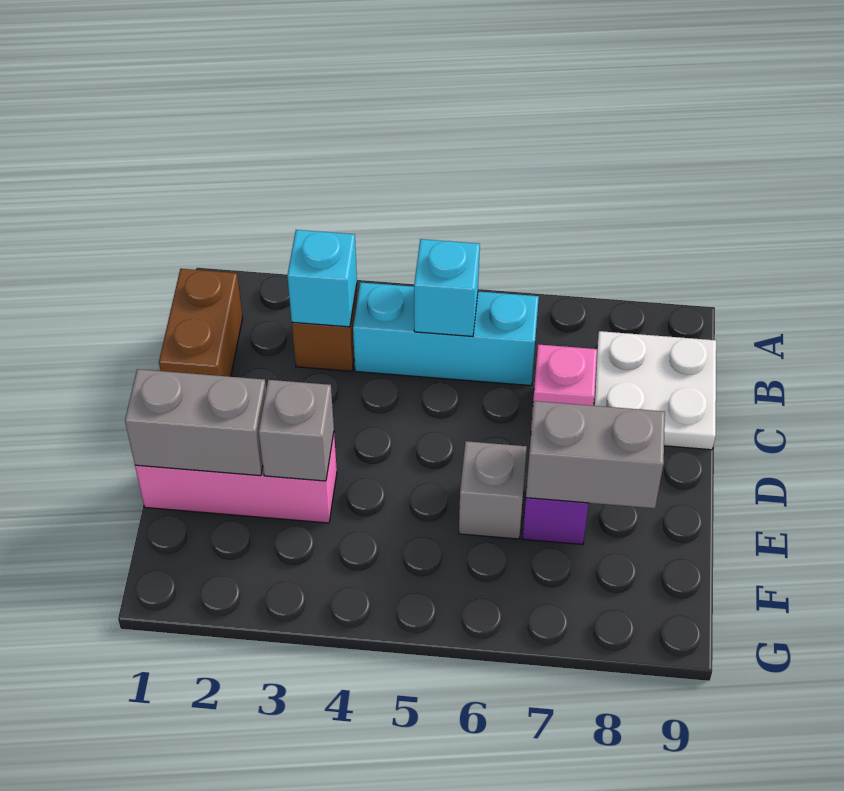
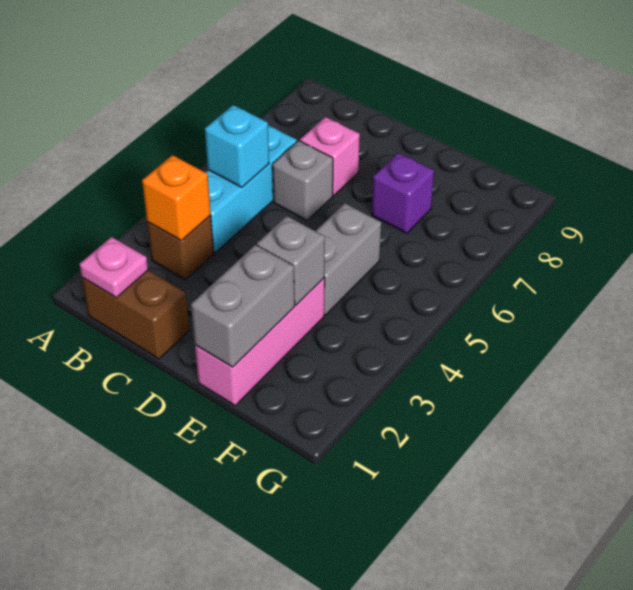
none -> pink 1x1 plate [80,237,148,298]
cyan 1x1 brick [287,230,357,327] -> orange 1x1 brick [142,155,211,240]
white 2x2 plate [594,331,716,450] -> none
grey 1x1 brick [459,441,527,539] -> grey 1x1 brick moved to [272,141,333,220]
grey 1x2 brick [526,401,665,508] -> grey 1x2 brick moved to [316,203,381,315]

